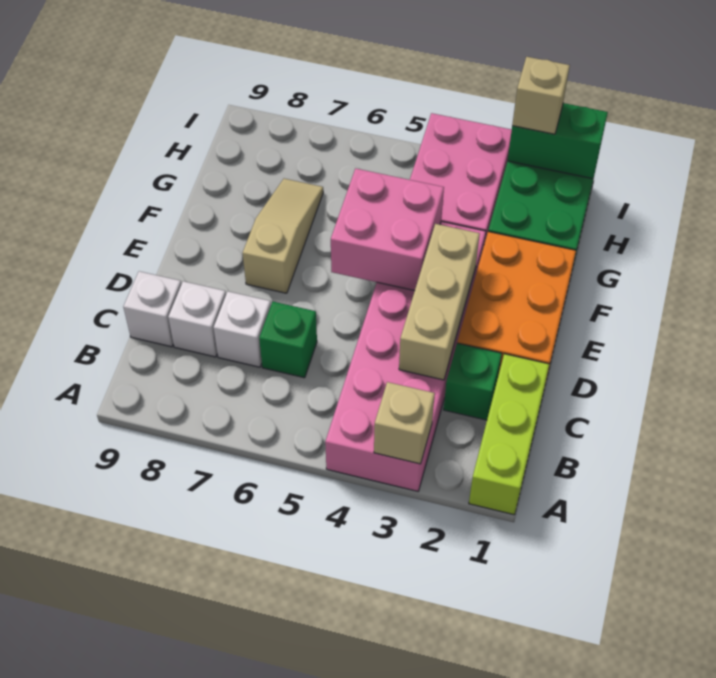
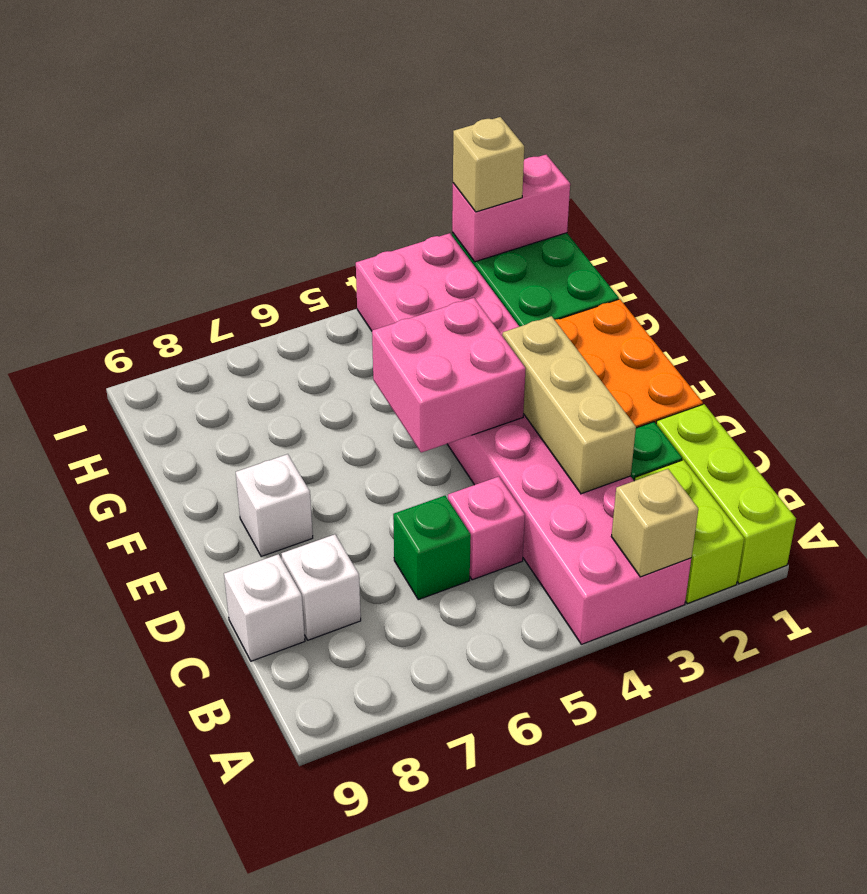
none -> lime 1x2 brick [634,460,744,604]
none -> pink 1x1 brick [448,477,525,580]
white 1x1 brick [214,291,271,367] -> white 1x1 brick moved to [236,454,313,557]
tan 1x3 slope [243,179,323,293] -> none
green 1x2 brick [508,103,608,179] -> pink 1x2 brick [452,155,570,262]

